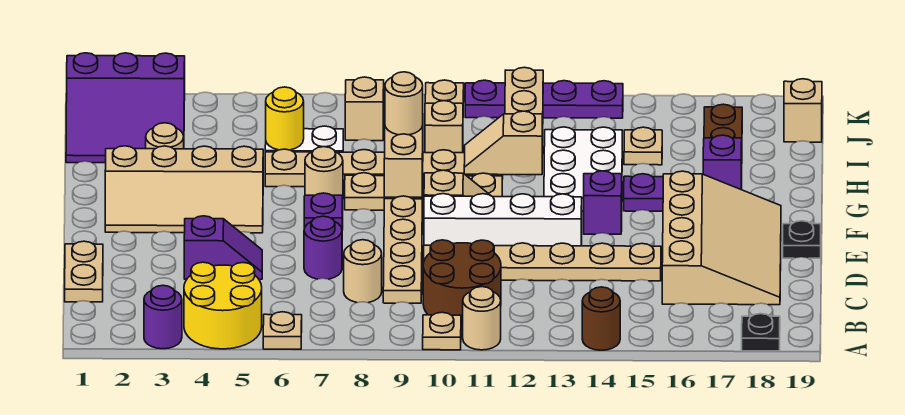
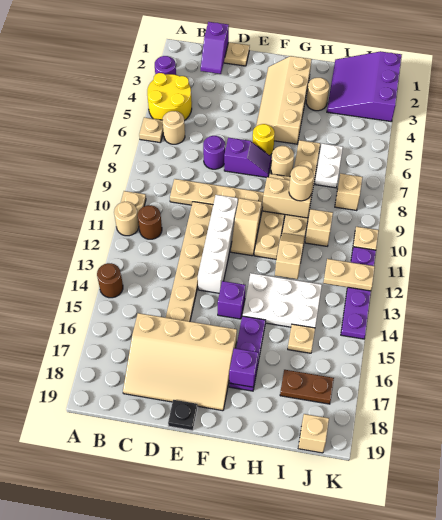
black 1x1 plate [742,314,780,351] -> none
brown 2x2 round brick [423,240,501,327] -> brown 1x1 round brick [138,205,162,239]
tan 1x1 round brick [344,240,382,303] -> tan 1x1 round brick moved to [163,111,185,144]
purple 1x2 slope [184,216,262,279] -> purple 1x2 slope moved to [201,22,229,74]
yellow 1x1 round brick [266,87,304,150] -> yellow 1x1 round brick moved to [253,124,275,155]

